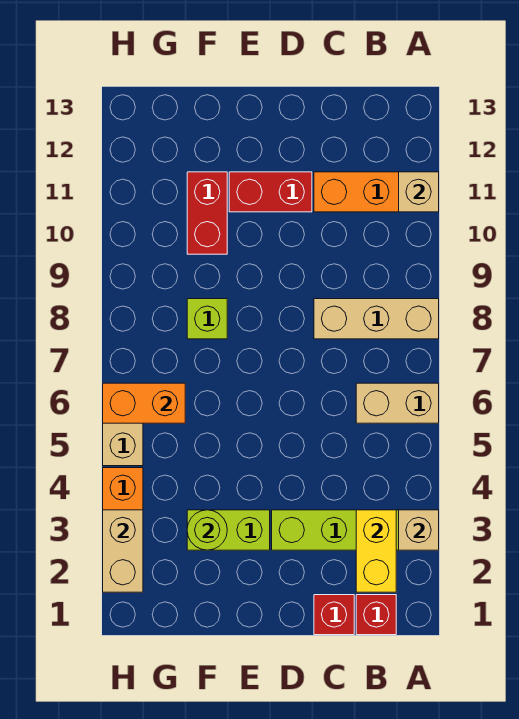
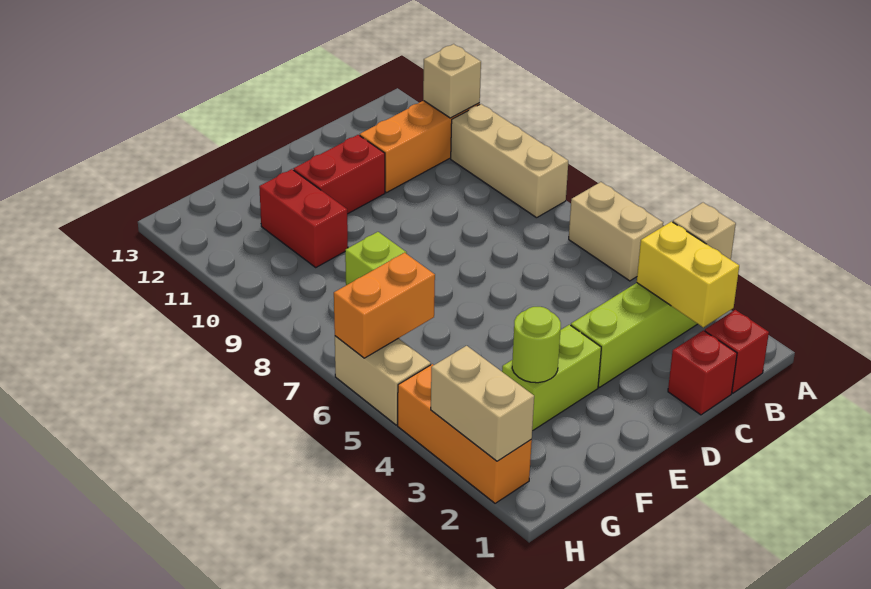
tan 1x2 brick [356,383,439,423] -> tan 1x2 brick turned to [569,182,663,281]
tan 1x3 brick [314,299,439,339] -> tan 1x3 brick turned to [451,104,568,218]

